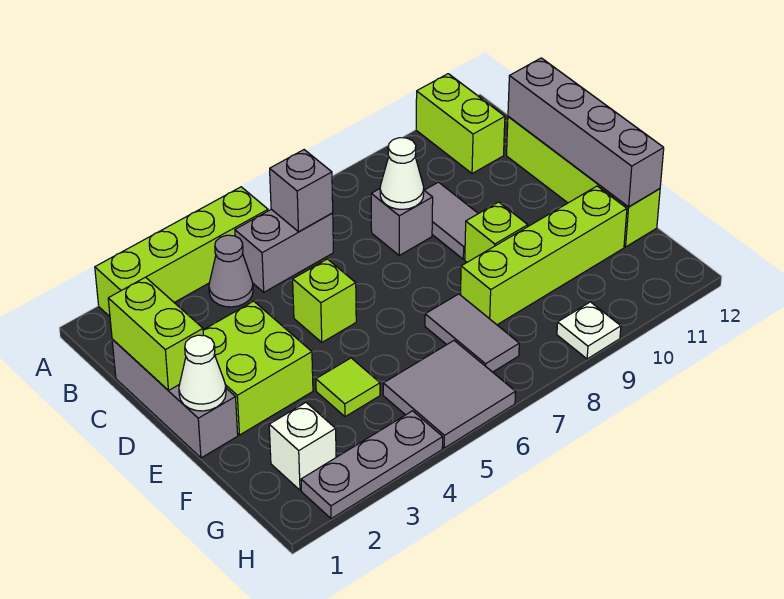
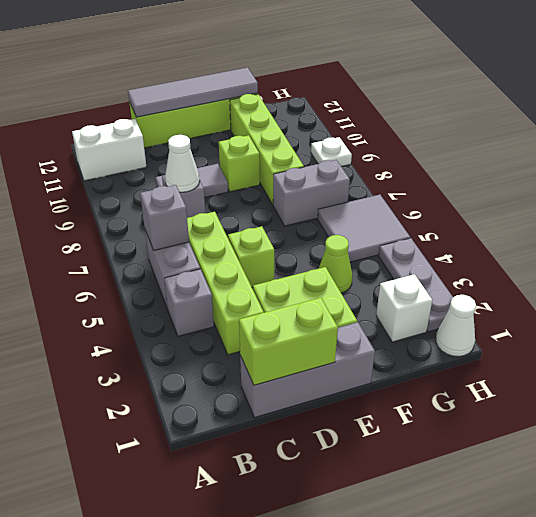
lime 1x4 brick [95,187,268,316] -> lime 1x4 brick moved to [187,212,264,355]
lime 1x2 brick [416,74,505,174] -> white 1x2 brick [72,119,146,181]
grey 1x1 cone [209,235,253,307] -> grey 1x1 brick [164,269,214,336]
grey 1x4 brick [508,58,664,207] -> grey 1x4 tile [128,67,258,117]
white 1x1 cone [179,335,226,411] -> white 1x1 cone moved to [436,295,476,357]
lime 1x1 tile [316,358,380,417] -> lime 1x1 cone [319,235,352,293]
grey 1x2 tile [425,294,519,372] -> grey 1x2 brick [273,160,350,226]

